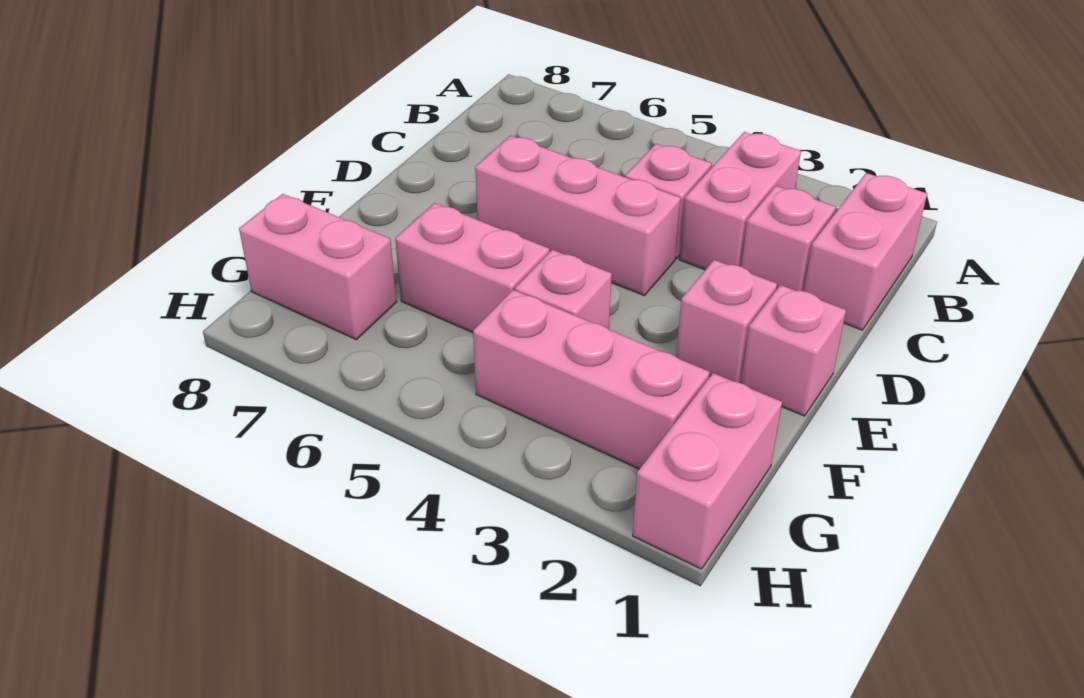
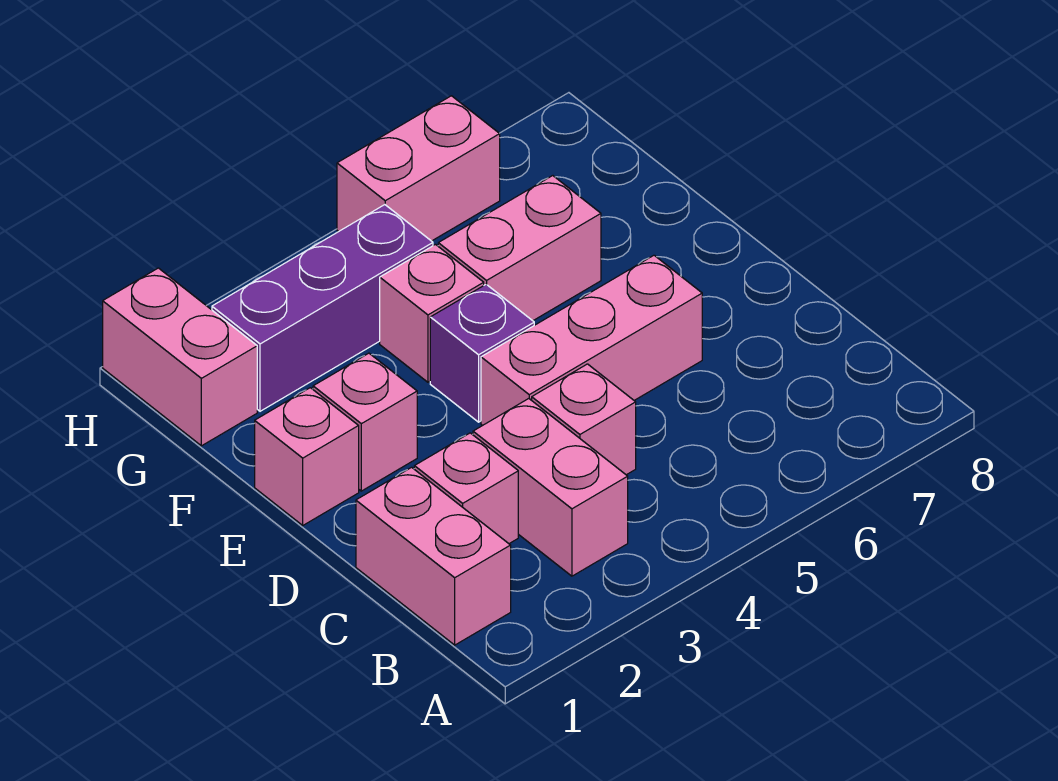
none -> purple 1x1 brick [430,284,534,422]
pink 1x3 brick [473,290,709,469] -> purple 1x3 brick [212,205,433,411]
pink 1x2 brick [239,194,397,340] -> pink 1x2 brick moved to [337,96,500,241]

